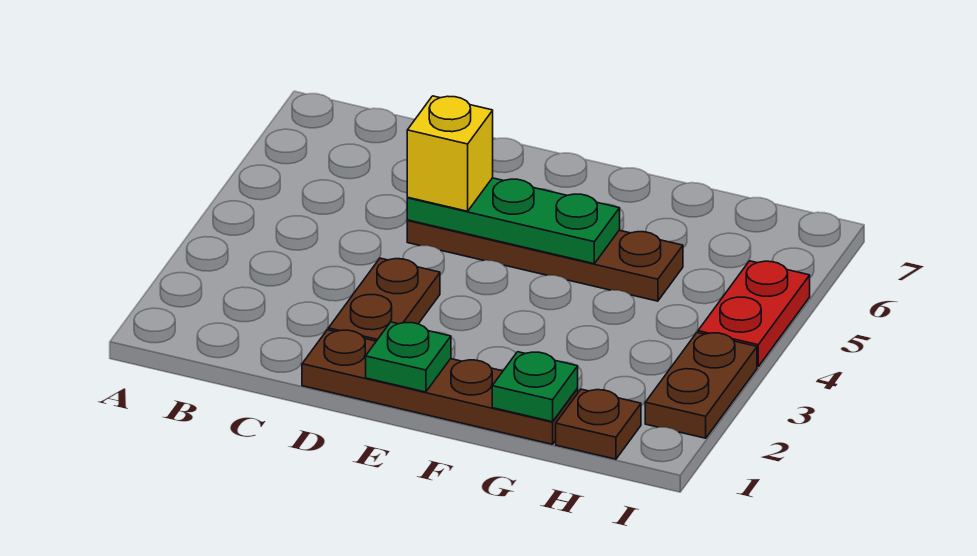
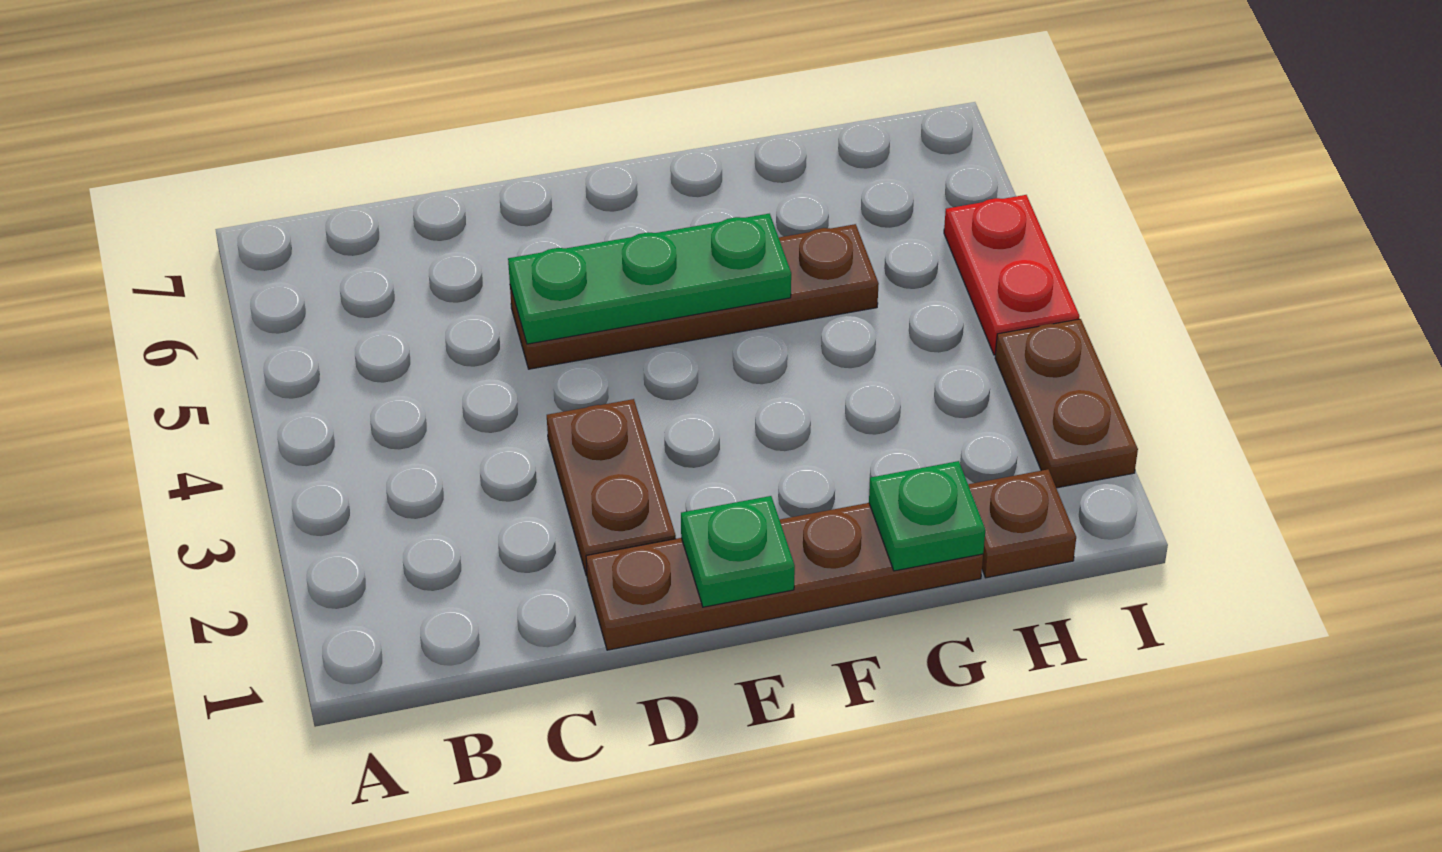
yellow 1x1 brick [407,96,493,211] -> none

